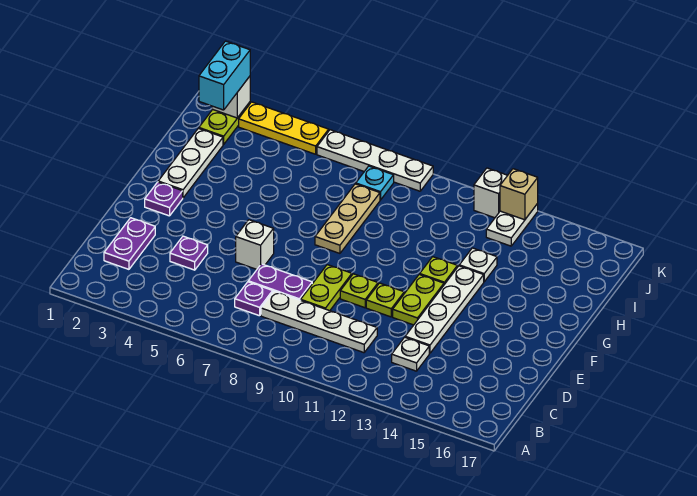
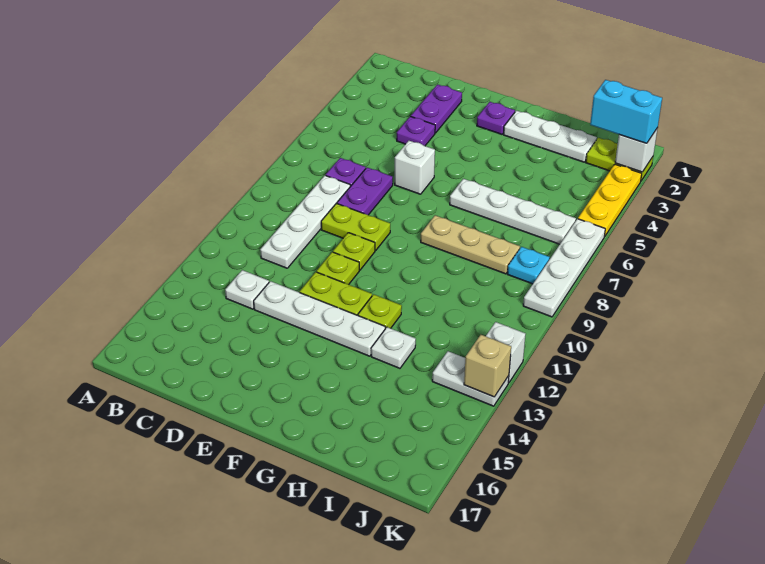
purple 1x2 plate [104,218,155,269] -> purple 1x2 plate turned to [411,84,462,133]
none -> white 1x4 plate [450,179,576,244]

